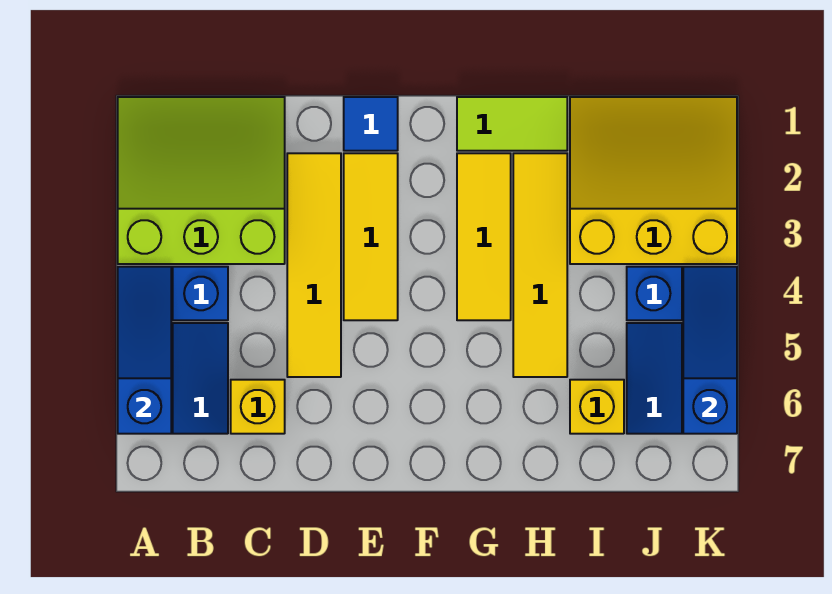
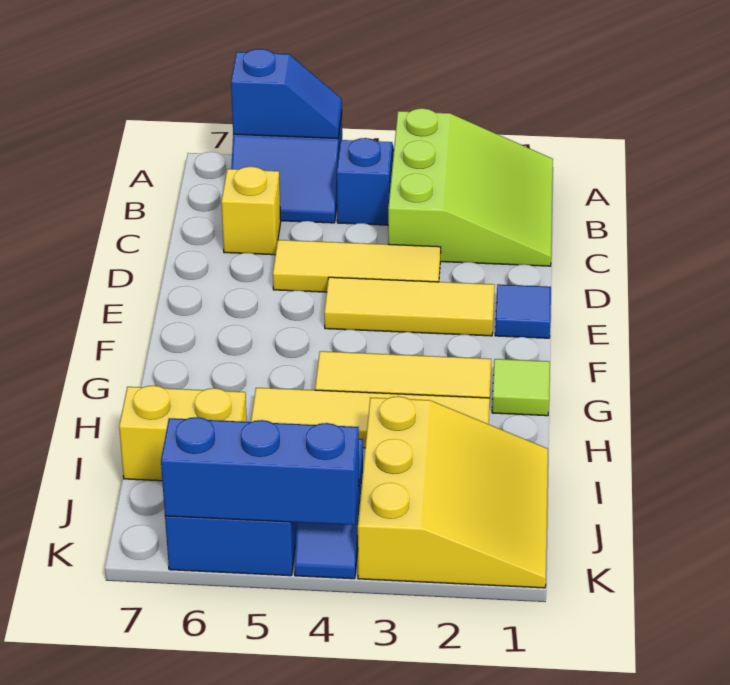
blue 1x3 slope [118,267,171,434] -> blue 1x2 slope [231,49,342,138]
yellow 1x4 tile [287,153,341,377] -> yellow 1x3 tile [273,240,441,292]
lime 1x2 tile [457,97,567,151] -> lime 1x1 tile [492,359,550,416]
yellow 1x1 brick [570,380,624,434] -> yellow 1x2 brick [119,386,247,481]
blue 1x3 slope [683,267,737,434] -> blue 1x3 brick [161,417,359,525]

